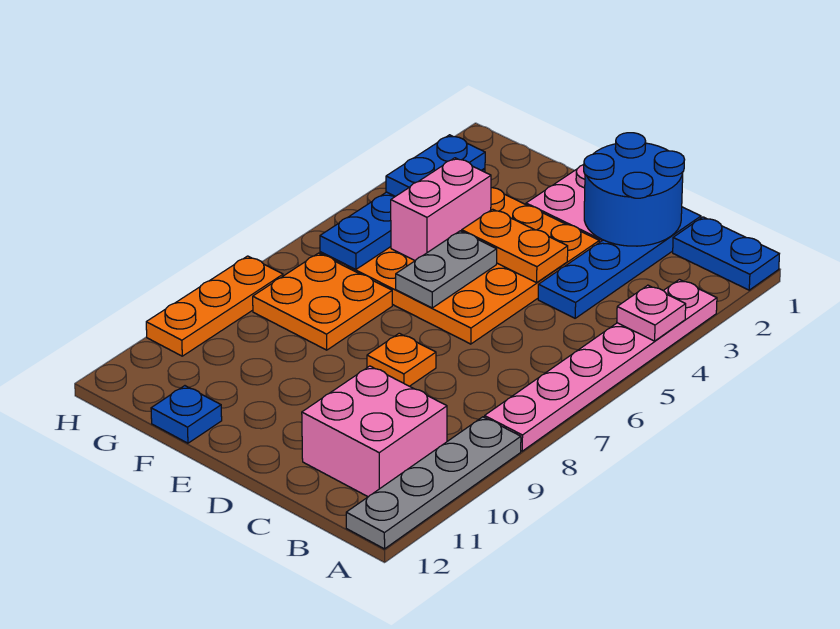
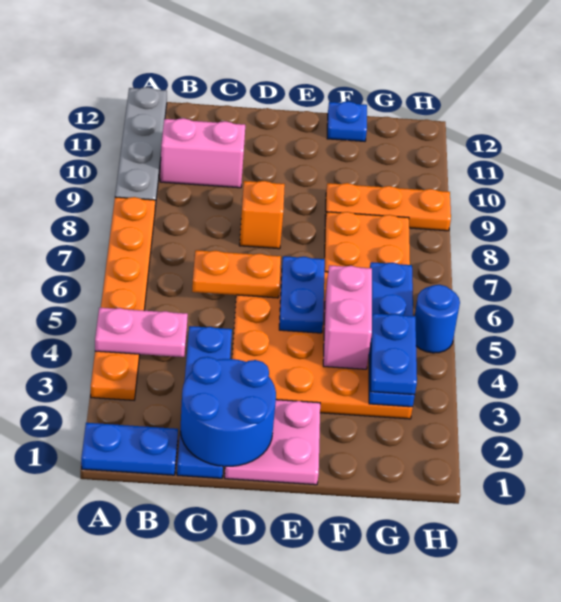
pink 1x6 plate [484,279,717,451] -> orange 1x6 plate [91,197,155,400]
pink 1x1 plate [617,285,686,341] -> pink 1x2 plate [95,308,188,357]
pink 2x2 brick [302,366,447,497] -> pink 1x2 brick [160,118,245,188]
orange 1x2 plate [462,209,568,283] -> orange 1x2 plate moved to [192,250,281,298]
orange 1x1 plate [367,333,436,386] -> orange 1x1 brick [239,181,285,249]
grey 1x2 plate [396,231,497,308] -> blue 1x2 plate [279,256,325,333]
none -> blue 1x1 round brick [415,285,460,353]
orange 1x3 plate [146,256,283,356] -> orange 1x3 plate turned to [325,183,451,231]

